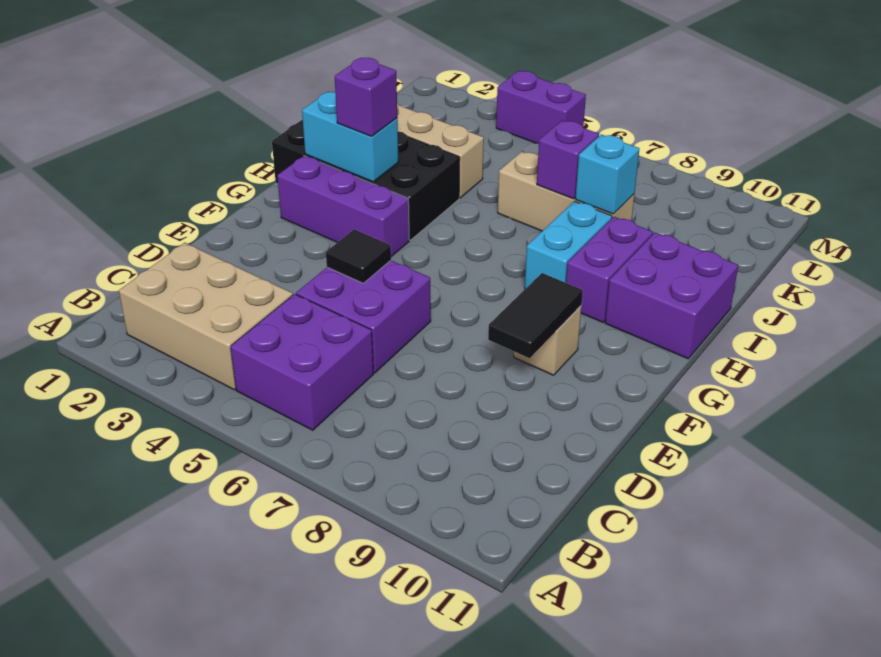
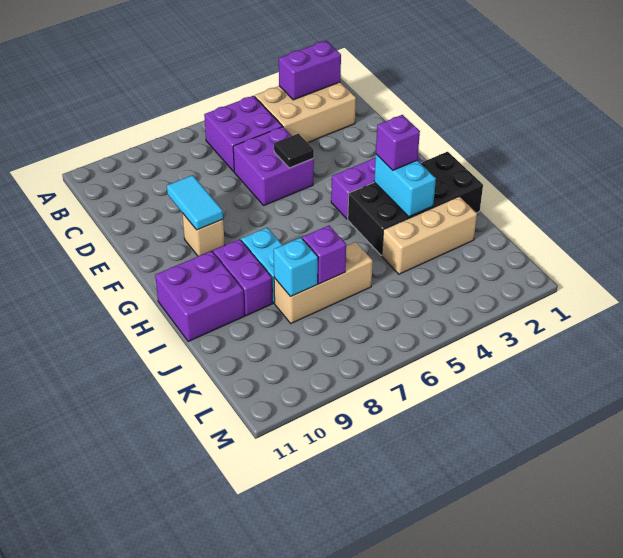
black 1x2 tile [488,273,583,358] -> cyan 1x2 tile [167,175,223,230]
cyan 1x2 brick [302,92,398,182] -> cyan 1x2 brick turned to [374,154,436,217]
purple 1x2 brick [496,71,586,144] -> purple 1x2 brick moved to [279,41,341,100]

